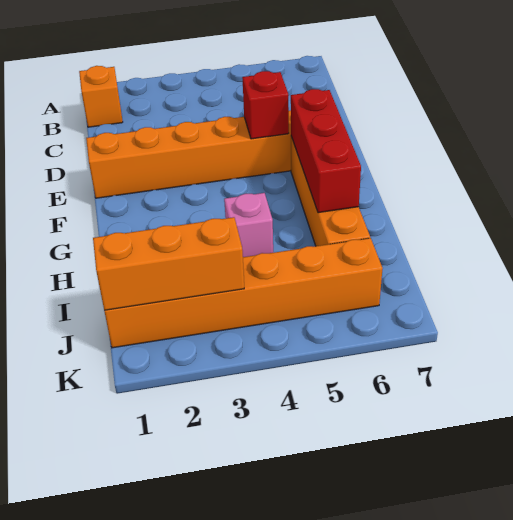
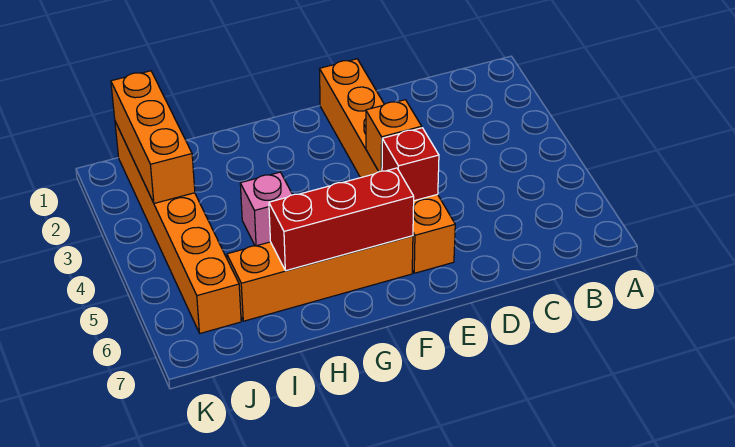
orange 1x1 brick [79,66,123,127] -> orange 1x1 brick moved to [366,100,422,172]

